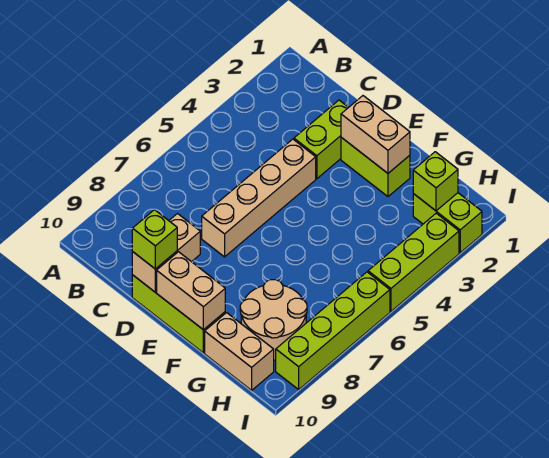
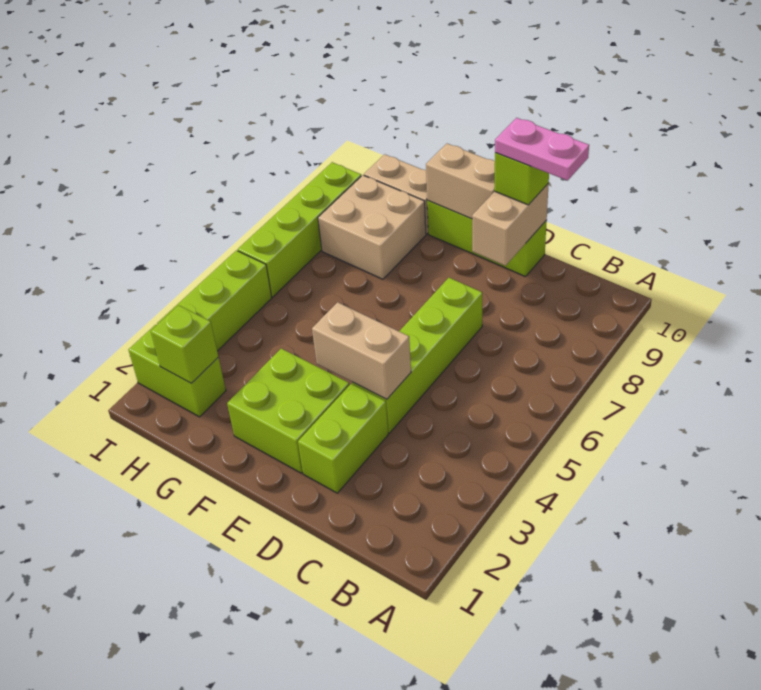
none -> pink 1x2 plate [495,118,589,180]
tan 1x4 brick [202,139,316,257] -> lime 1x4 brick [352,278,482,433]
lime 1x2 brick [341,137,410,196] -> lime 2x2 brick [227,348,349,473]
tan 1x2 brick [341,96,410,173] -> tan 1x2 brick moved to [312,302,411,399]
tan 2x2 round brick [240,280,307,360] -> tan 2x2 brick [318,175,426,279]

